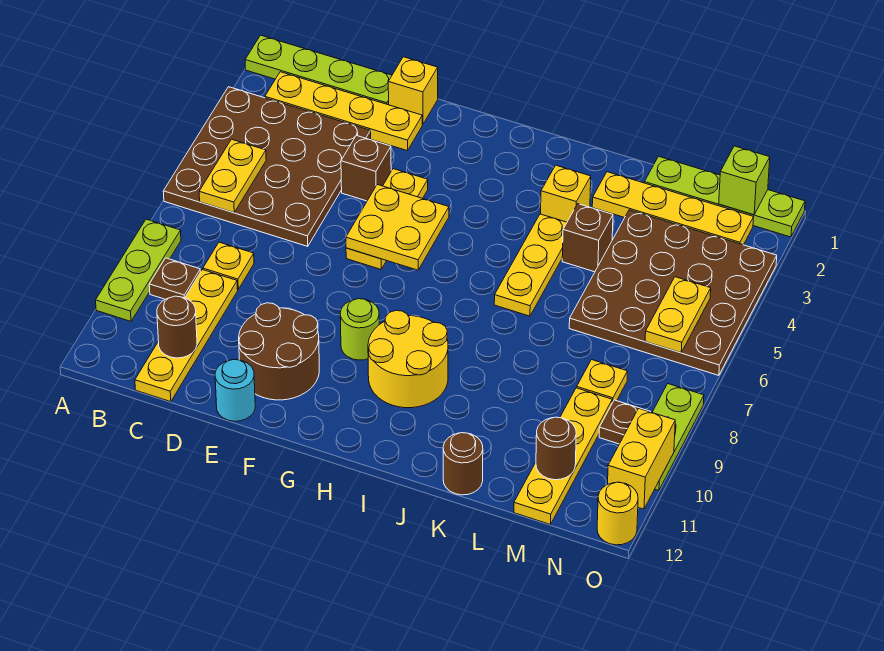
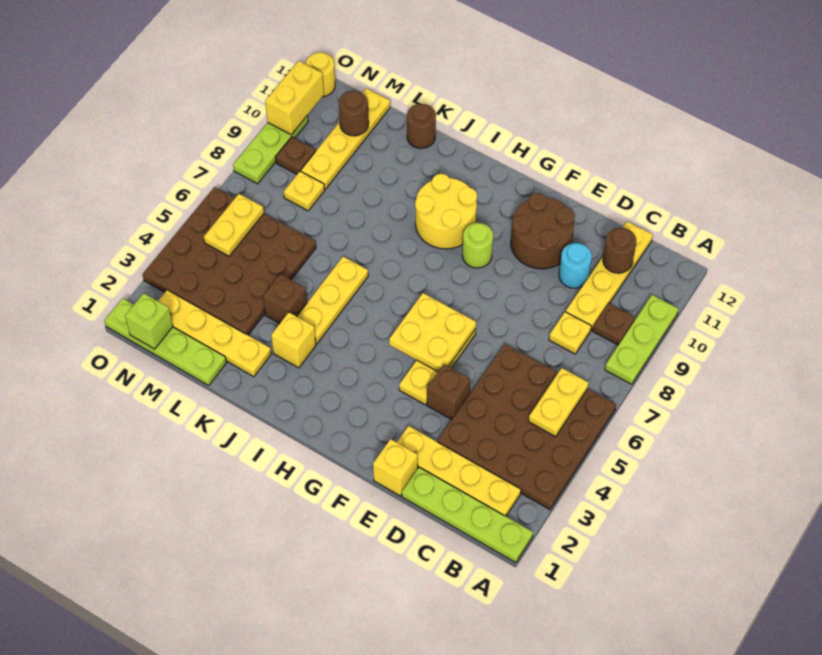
cyan 1x1 round brick [215,359,255,421] -> cyan 1x1 round brick moved to [559,243,592,288]

